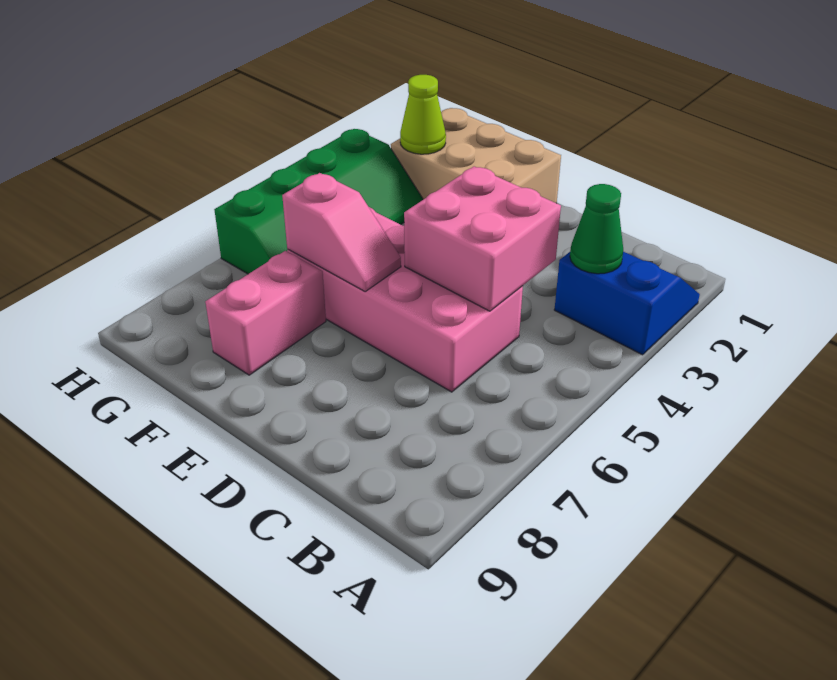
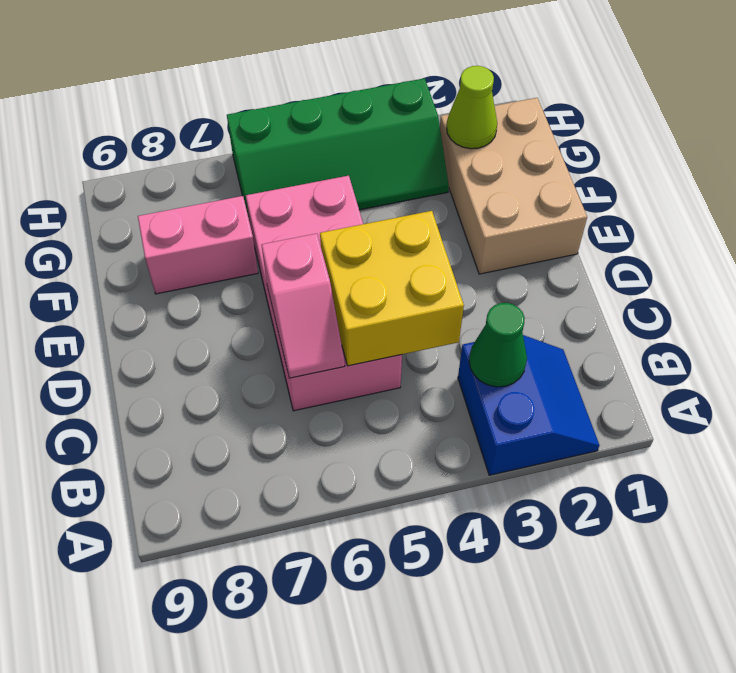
pink 2x2 brick [404,166,561,311] -> yellow 2x2 brick [320,211,464,366]
pink 1x2 slope [282,173,401,291] -> pink 1x2 slope moved to [262,233,345,378]

